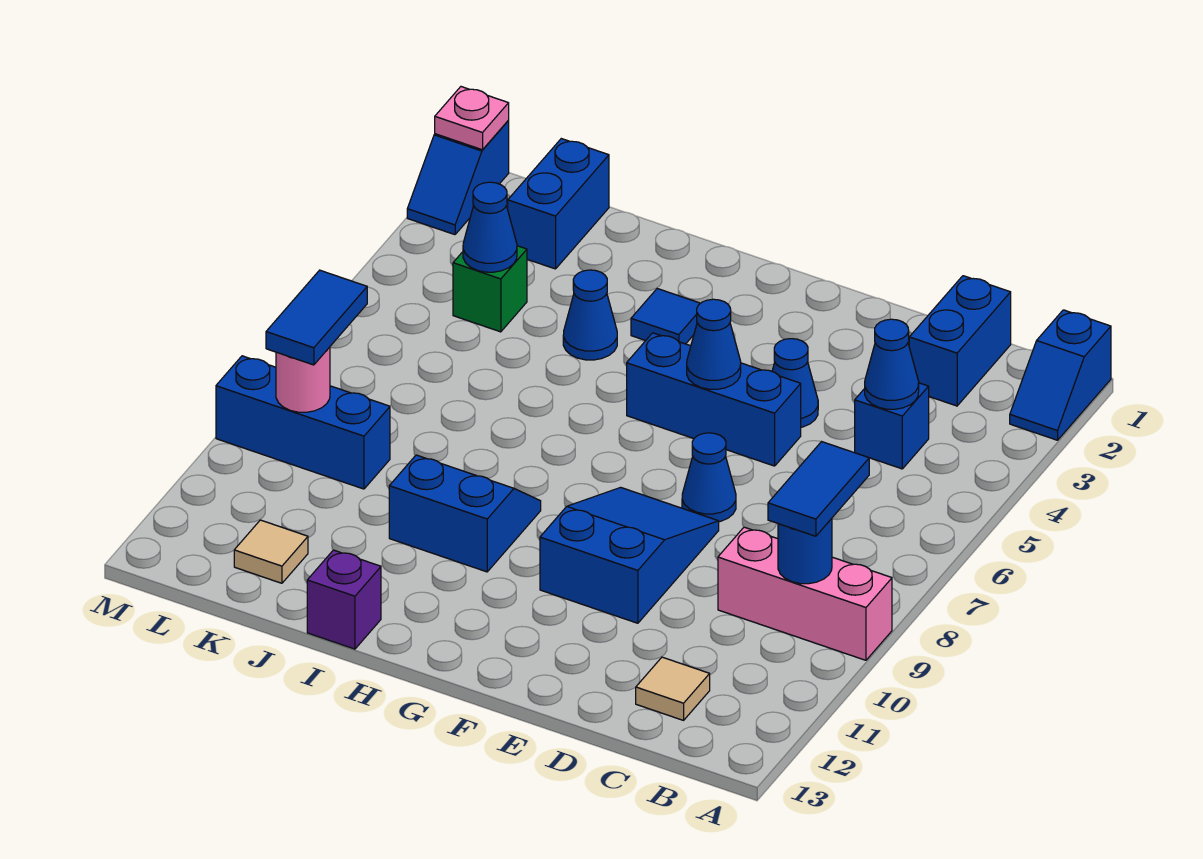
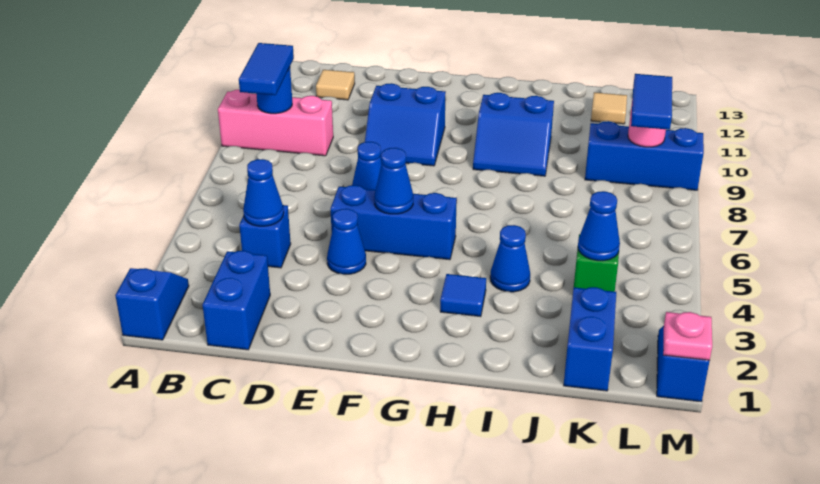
blue 2x3 slope [540,487,719,623] -> blue 2x2 slope [365,83,446,166]
purple 1x1 brick [307,550,381,649] -> none

